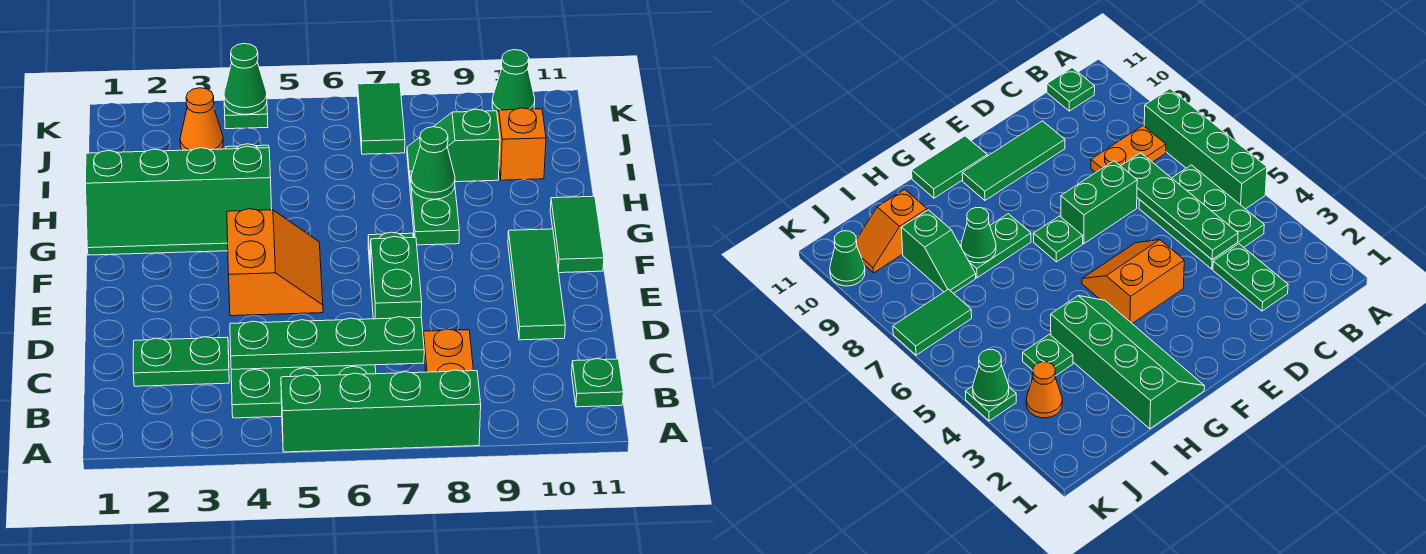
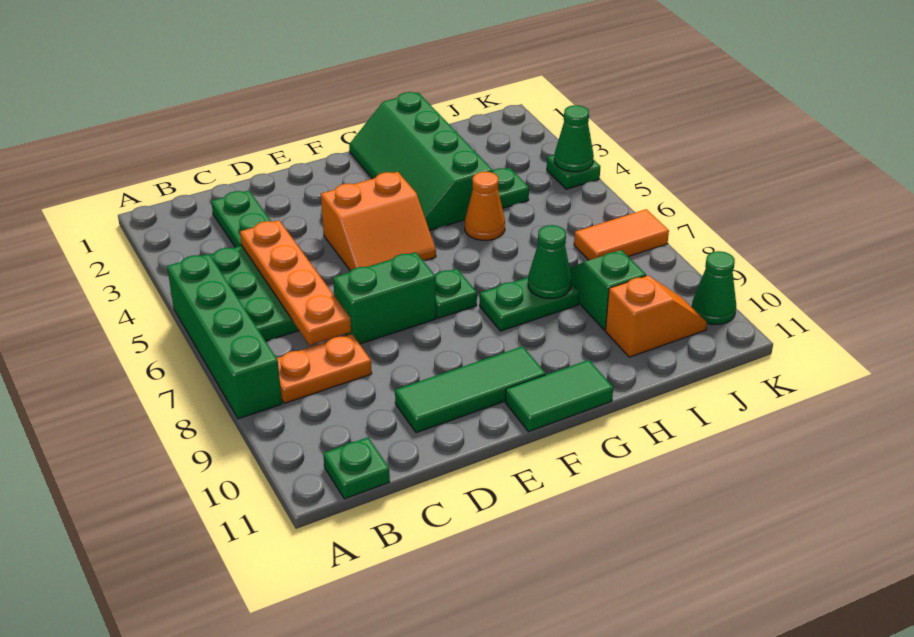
green 1x4 plate [230,317,424,369] -> orange 1x4 plate [240,220,351,345]
orange 1x1 cone [180,88,223,150] -> orange 1x1 cone moved to [465,172,505,240]
green 1x2 tile [358,83,405,154] -> orange 1x2 tile [574,209,669,260]

